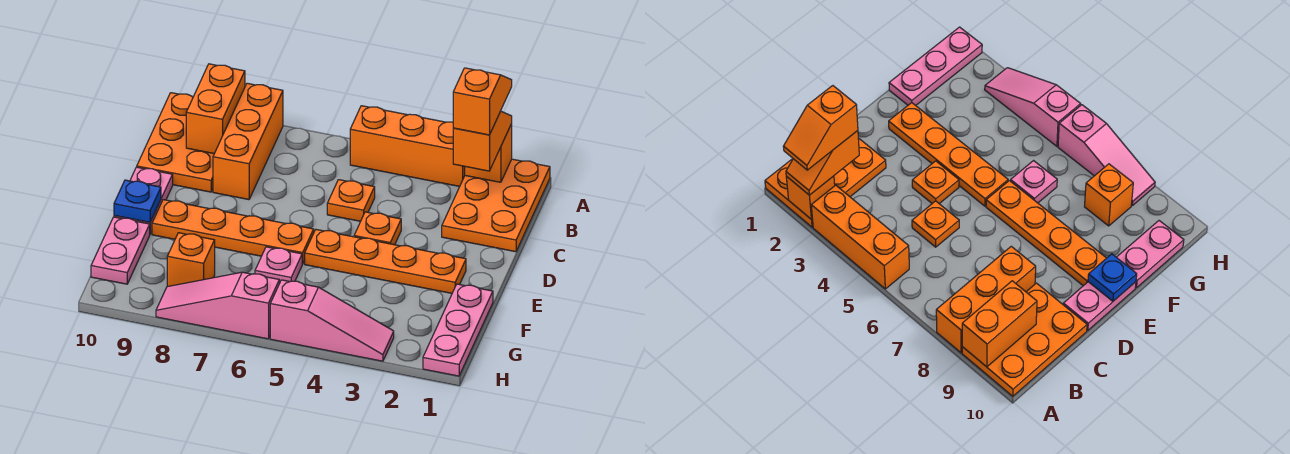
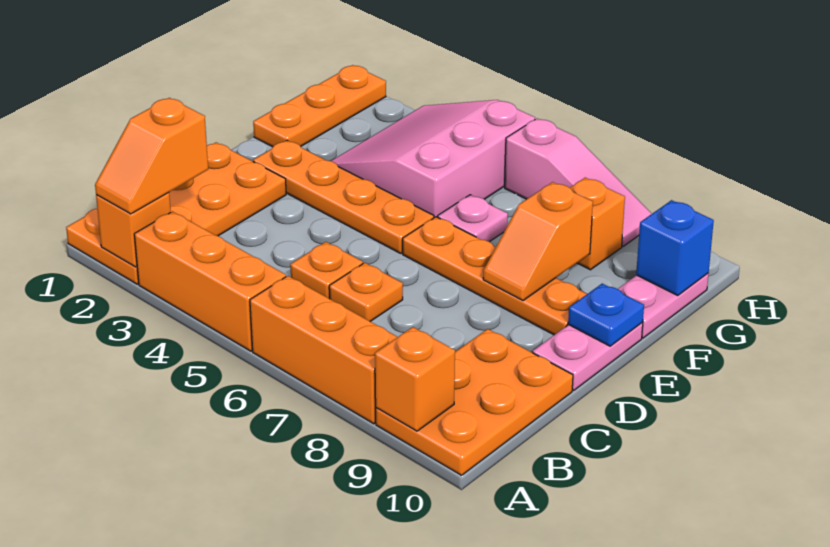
orange 2x3 plate [442,159,550,252] -> orange 2x4 plate [66,142,286,284]
orange 1x2 slope [453,68,512,135] -> orange 1x2 slope moved to [483,182,593,301]
orange 1x3 brick [213,83,283,200] -> orange 1x3 brick turned to [250,276,397,424]
orange 1x2 brick [186,64,245,154] -> orange 1x1 brick [375,327,455,431]
orange 1x1 plate [354,212,401,245] -> orange 1x1 plate moved to [329,263,403,322]
pink 1x3 plate [423,284,493,376] -> orange 1x3 plate [253,65,386,147]
none -> blue 1x1 brick [636,200,714,296]
pink 1x3 slope [270,280,394,361] -> pink 3x3 slope [331,100,535,218]

